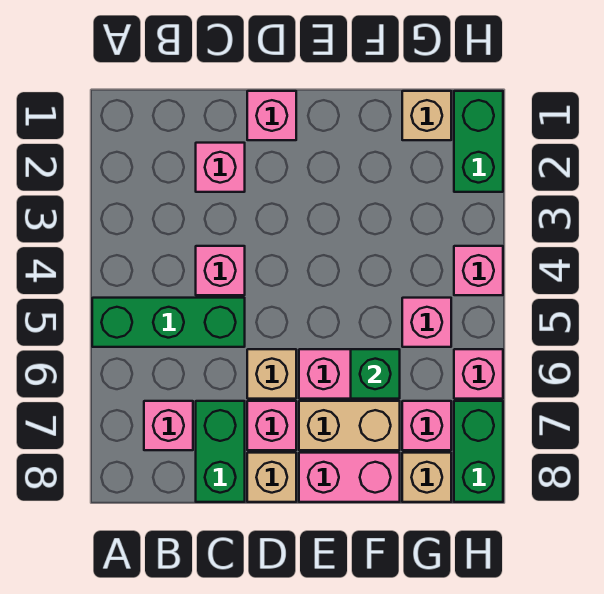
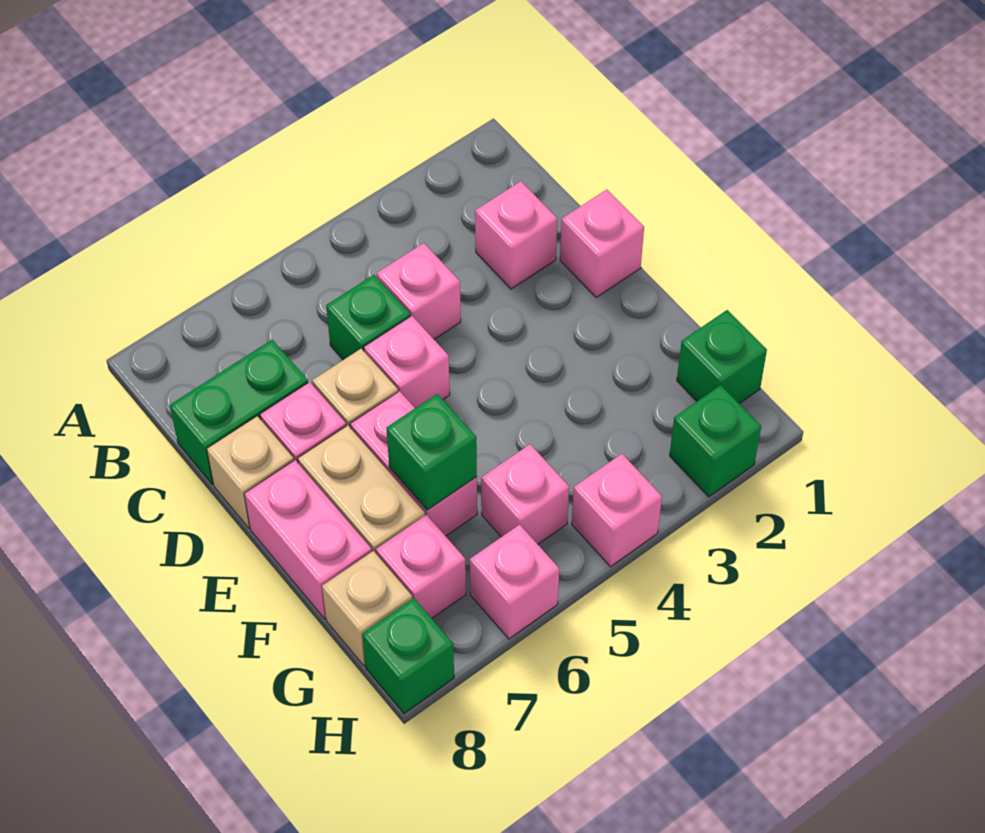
green 1x3 brick [92,298,245,347] -> green 1x1 brick [326,275,410,360]
pink 1x1 brick [144,401,193,450] -> pink 1x1 brick moved to [364,316,450,408]
tan 1x1 brick [402,91,451,140] -> green 1x1 brick [677,310,767,404]
green 1x2 brick [454,91,503,192] -> green 1x1 brick [670,385,761,497]
green 1x2 brick [454,401,503,502] -> green 1x1 brick [362,598,454,714]

